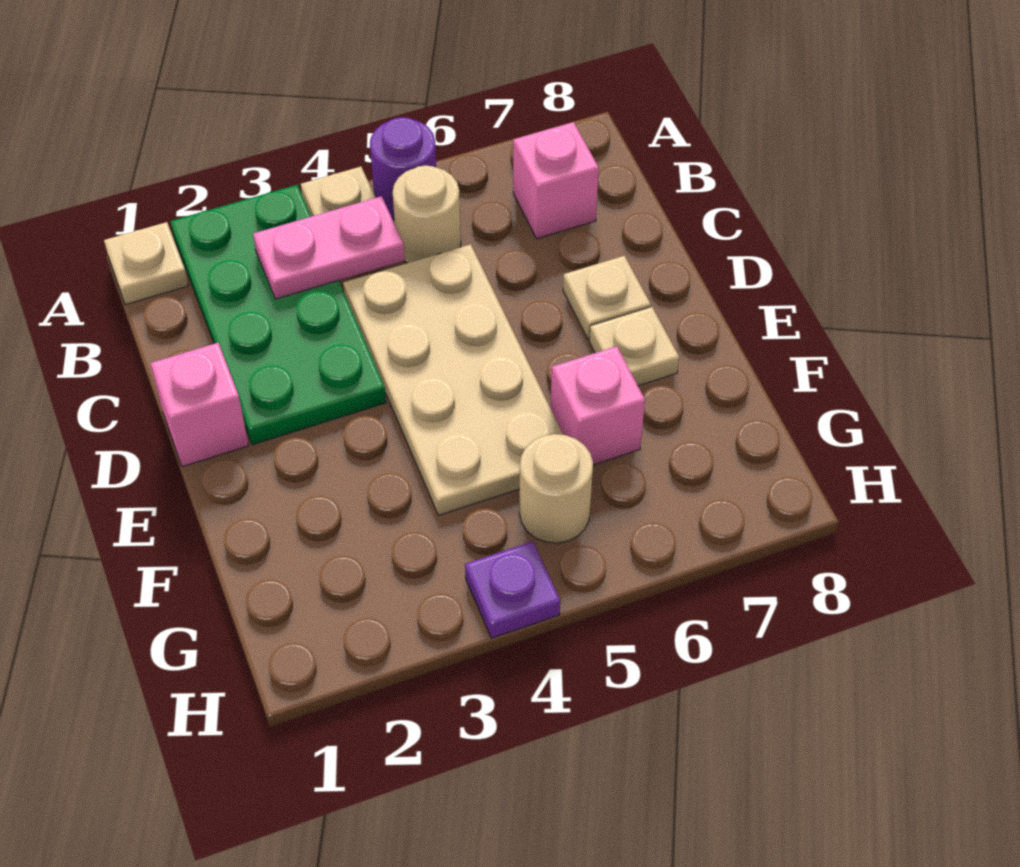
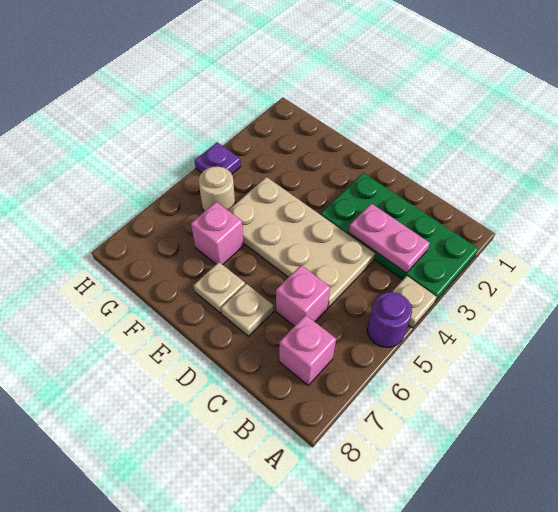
tan 1x1 plate [104,222,189,305] -> none
pink 1x2 plate [253,196,405,299] -> pink 1x2 plate turned to [349,204,430,273]
tan 1x1 round brick [393,165,461,263] -> none
pink 1x1 brick [150,343,249,467] -> pink 1x1 brick moved to [276,265,330,326]

